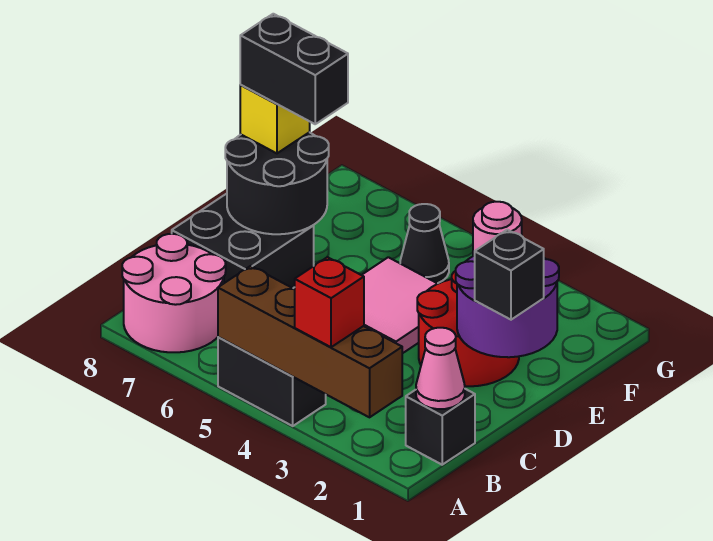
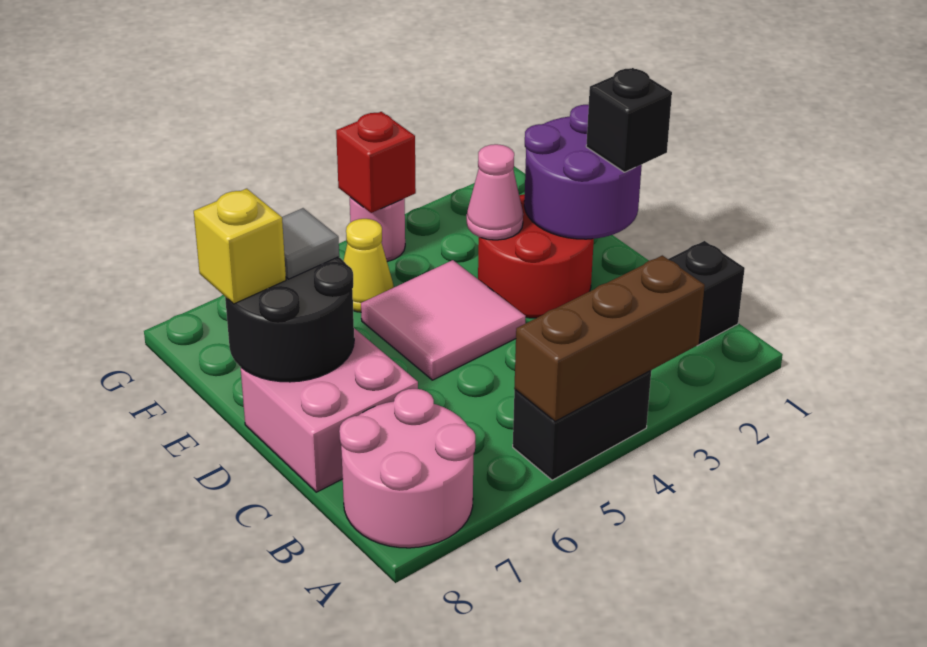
brown 1x4 brick [218,266,402,417] -> brown 1x3 brick [514,255,705,421]
red 1x1 brick [295,257,364,347] -> red 1x1 brick moved to [336,112,416,213]
pink 1x1 cone [416,328,465,409] -> pink 1x1 cone moved to [467,144,523,240]
black 2x2 brick [172,194,314,288] -> pink 2x2 brick [241,328,418,492]
none -> grey 1x1 tile [282,208,339,279]
black 1x2 brick [240,14,348,124] -> none
black 1x1 cone [400,204,449,283] -> yellow 1x1 cone [344,219,394,312]

